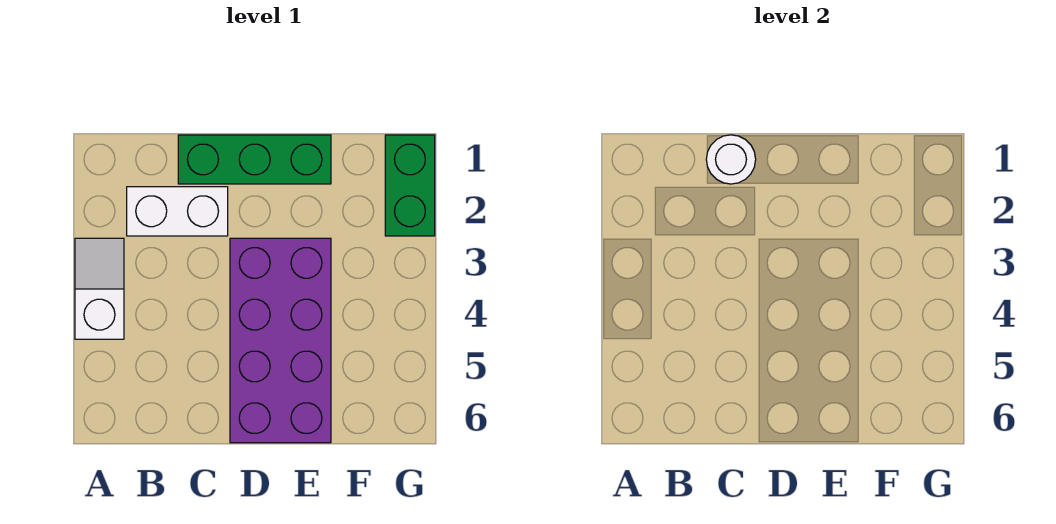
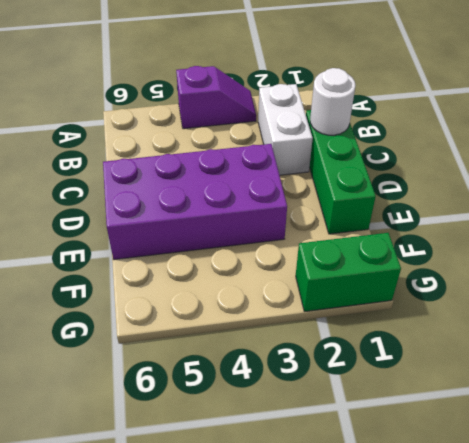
white 1x2 slope [75,238,124,339] -> purple 1x2 slope [176,66,256,129]

